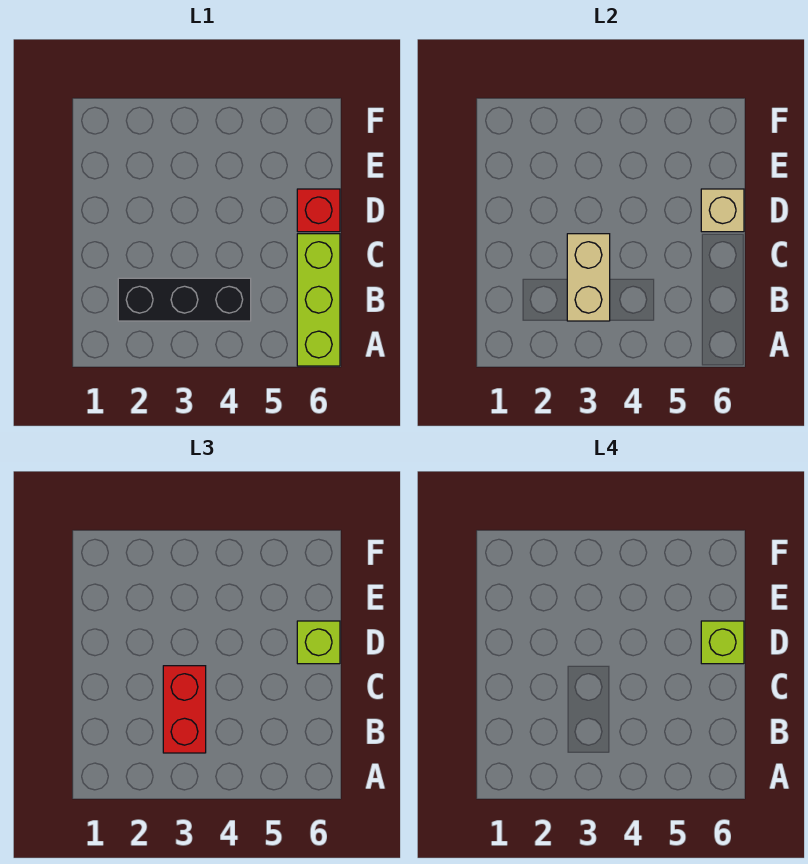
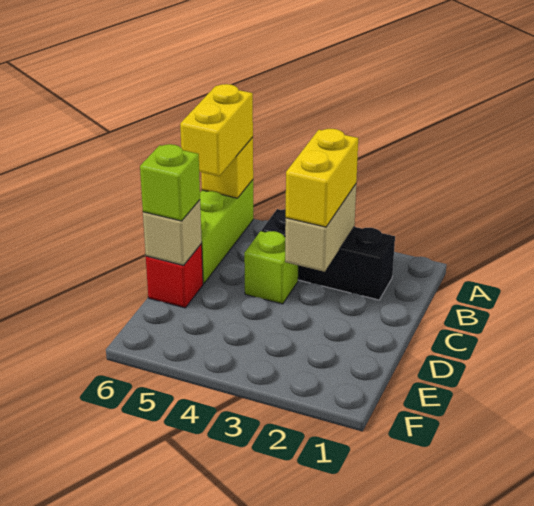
none -> yellow 1x1 brick [201,137,253,198]
none -> yellow 1x2 brick [180,84,253,176]
red 1x2 brick [163,666,206,753] -> yellow 1x2 brick [286,129,358,227]
lime 1x1 brick [701,621,744,664] -> lime 1x1 brick moved to [244,231,298,304]

